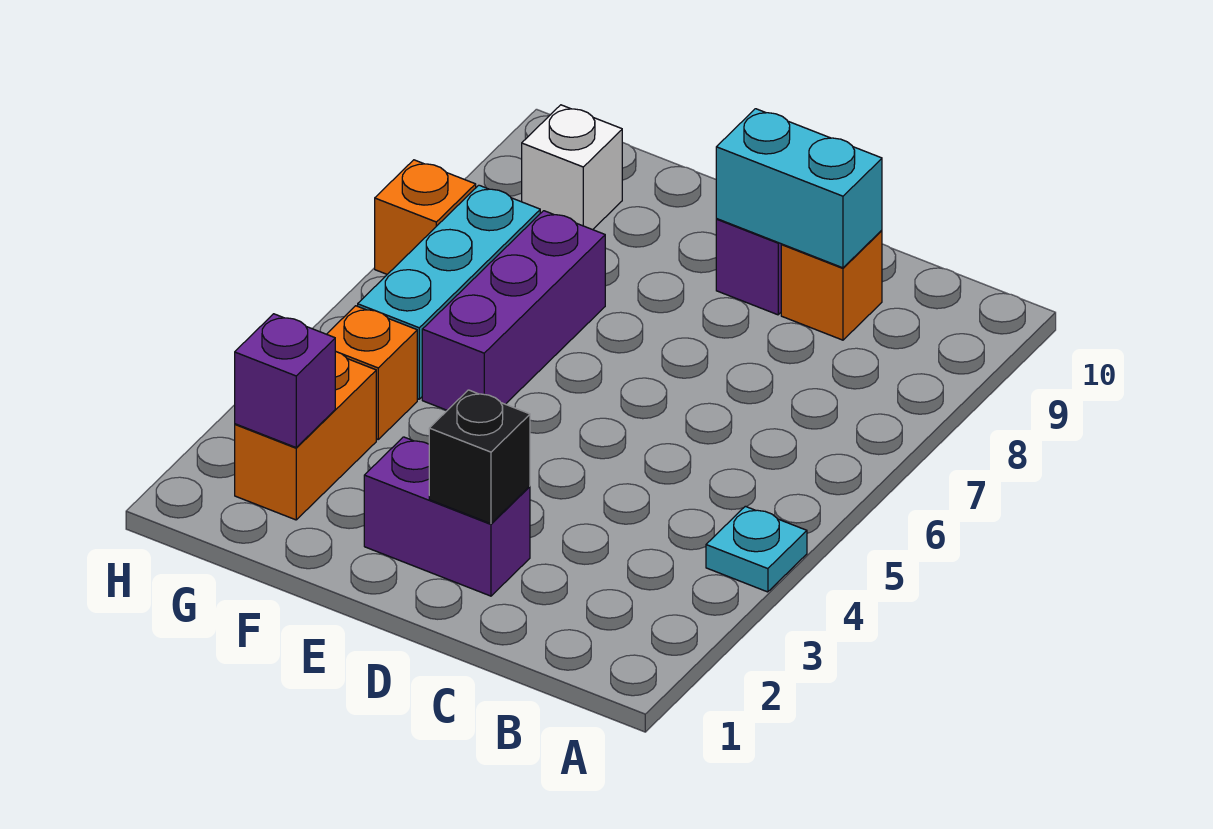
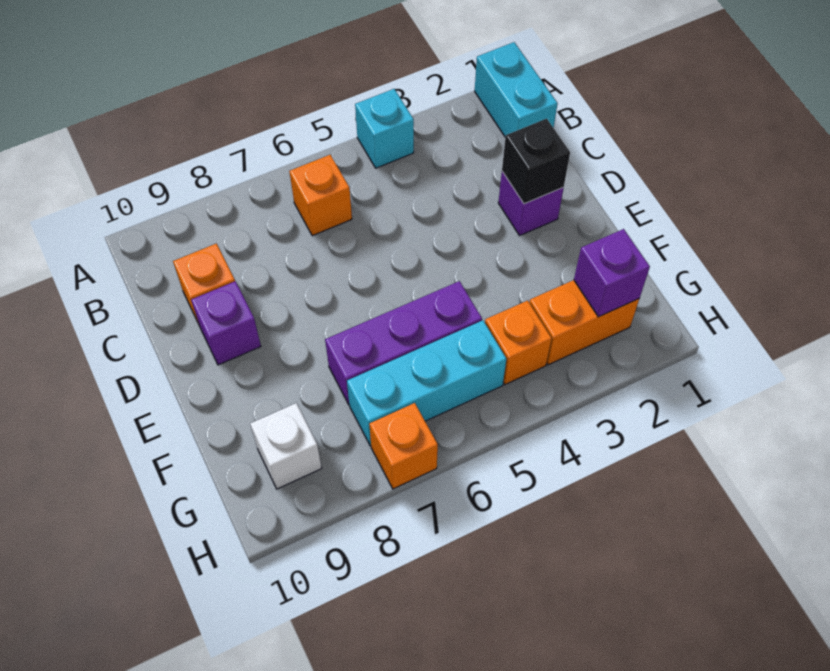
cyan 1x1 plate [706,506,807,592] -> cyan 1x1 brick [355,89,414,168]
none -> orange 1x1 brick [289,155,352,236]
cyan 1x2 brick [716,109,882,268] -> cyan 1x2 brick moved to [475,42,558,137]
purple 1x2 brick [364,437,530,596] -> purple 1x1 brick [498,172,564,235]

